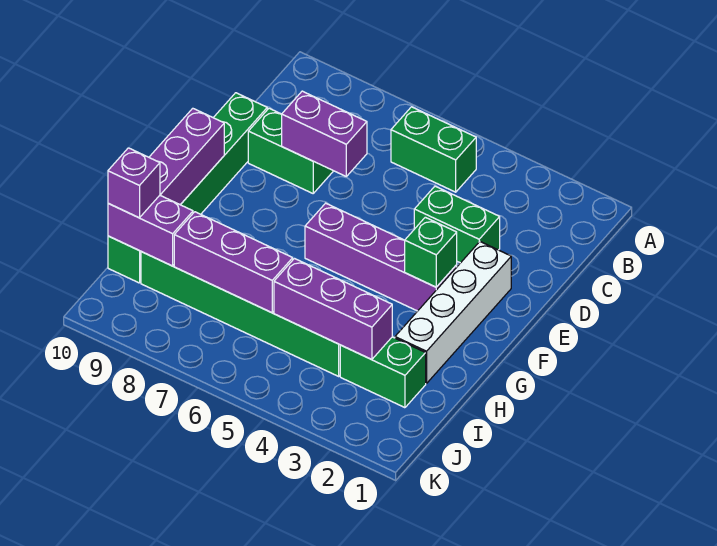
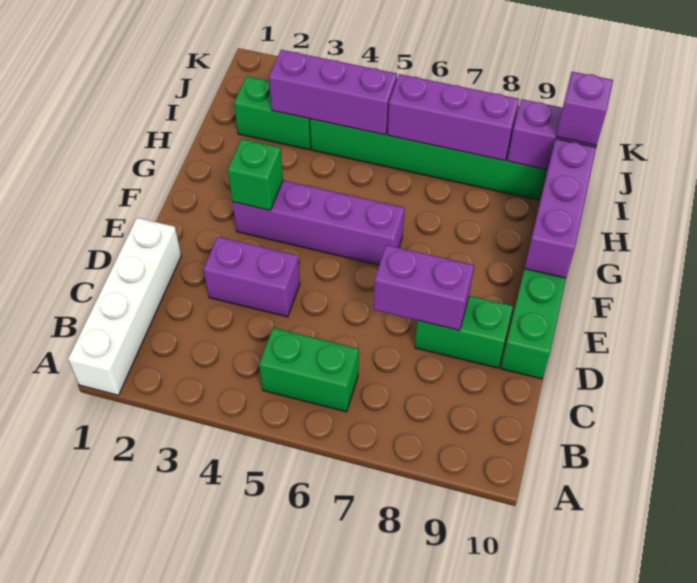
green 1x2 brick [414,186,500,263] -> purple 1x2 brick [203,237,300,317]
white 1x4 brick [395,242,511,384] -> white 1x4 brick moved to [68,218,181,395]

